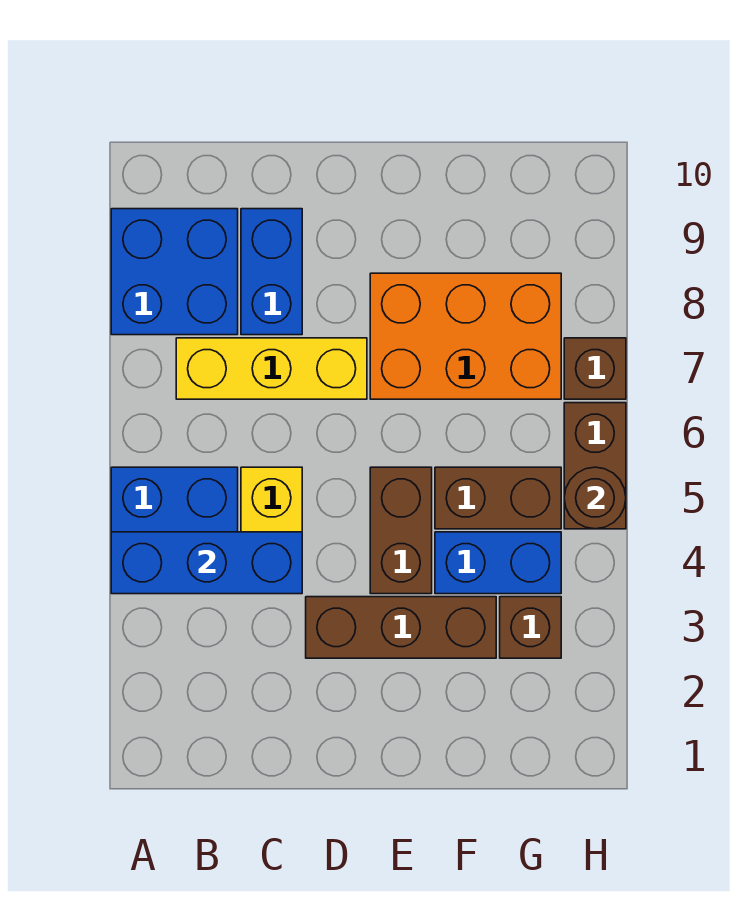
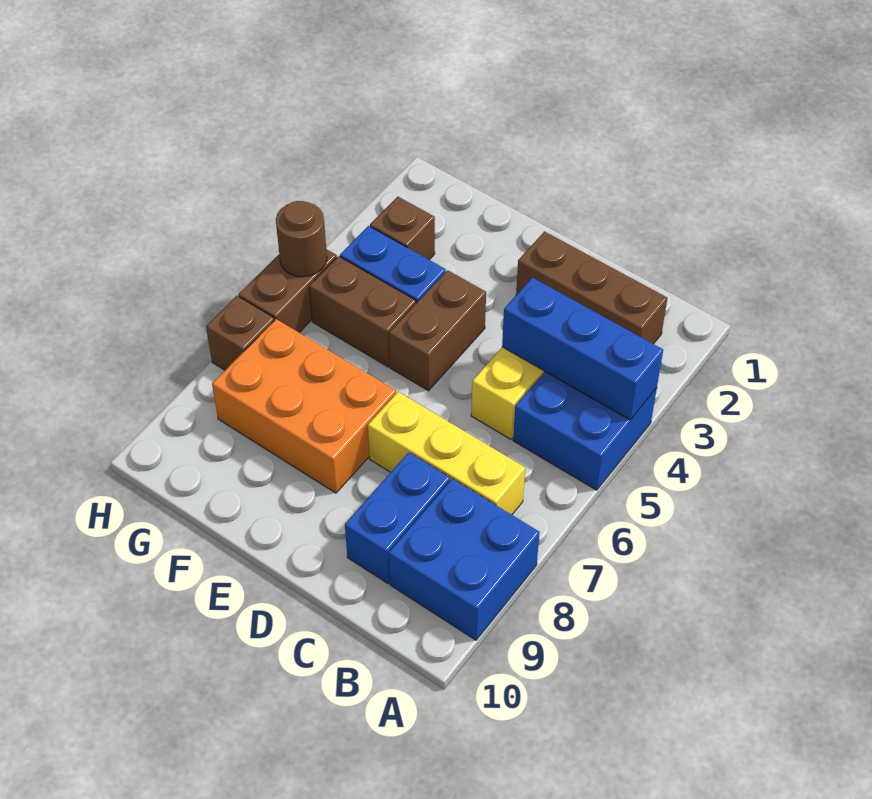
brown 1x3 brick [306,597,496,658] -> brown 1x3 brick moved to [516,232,667,344]

